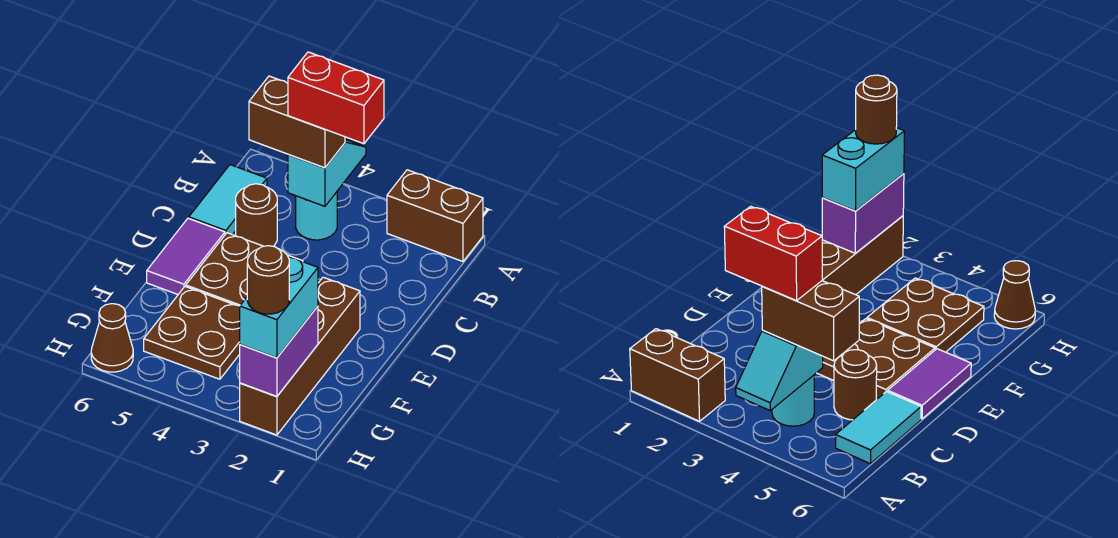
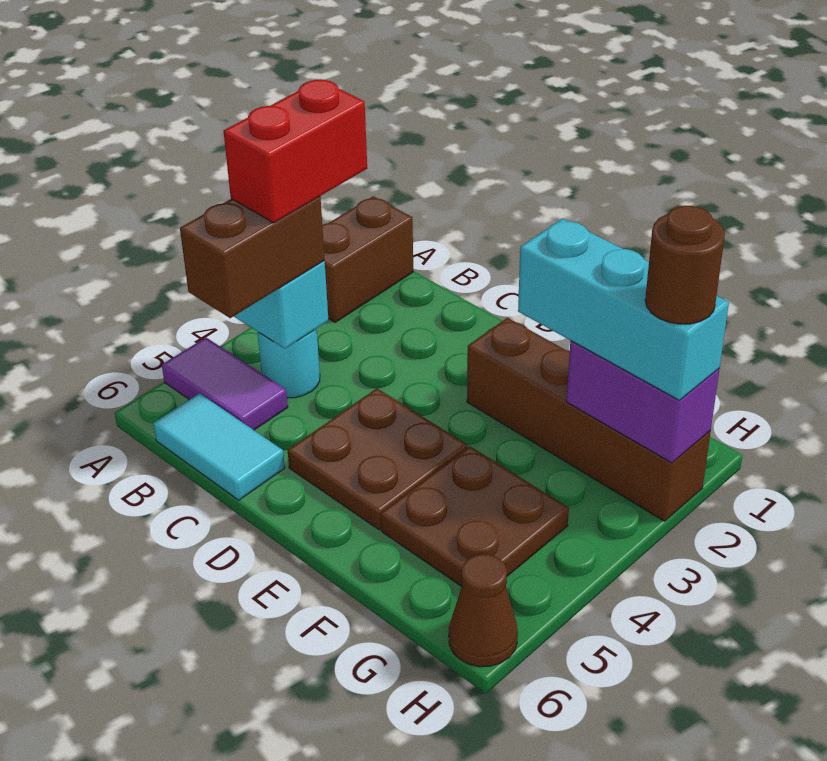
brown 1x1 round brick [236,184,277,246] -> none
purple 1x2 tile [147,218,225,294] -> purple 1x2 tile moved to [162,338,288,430]
cyan 1x2 brick [240,256,318,358] -> cyan 1x3 brick [518,219,729,400]

